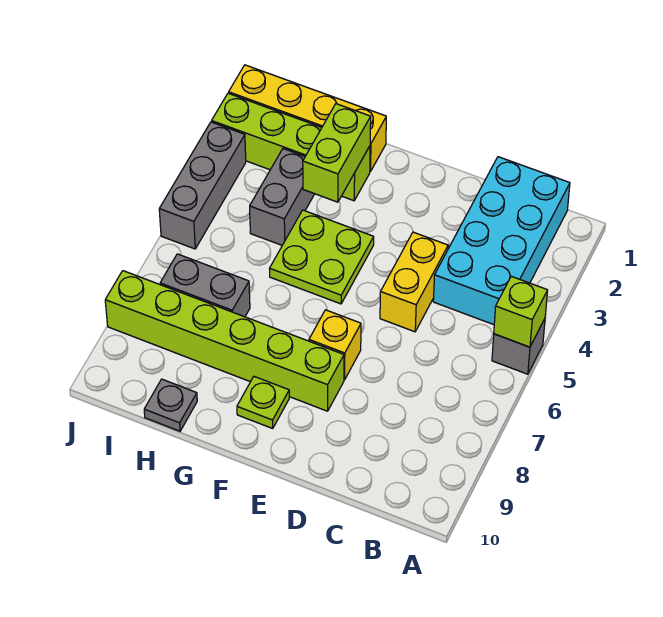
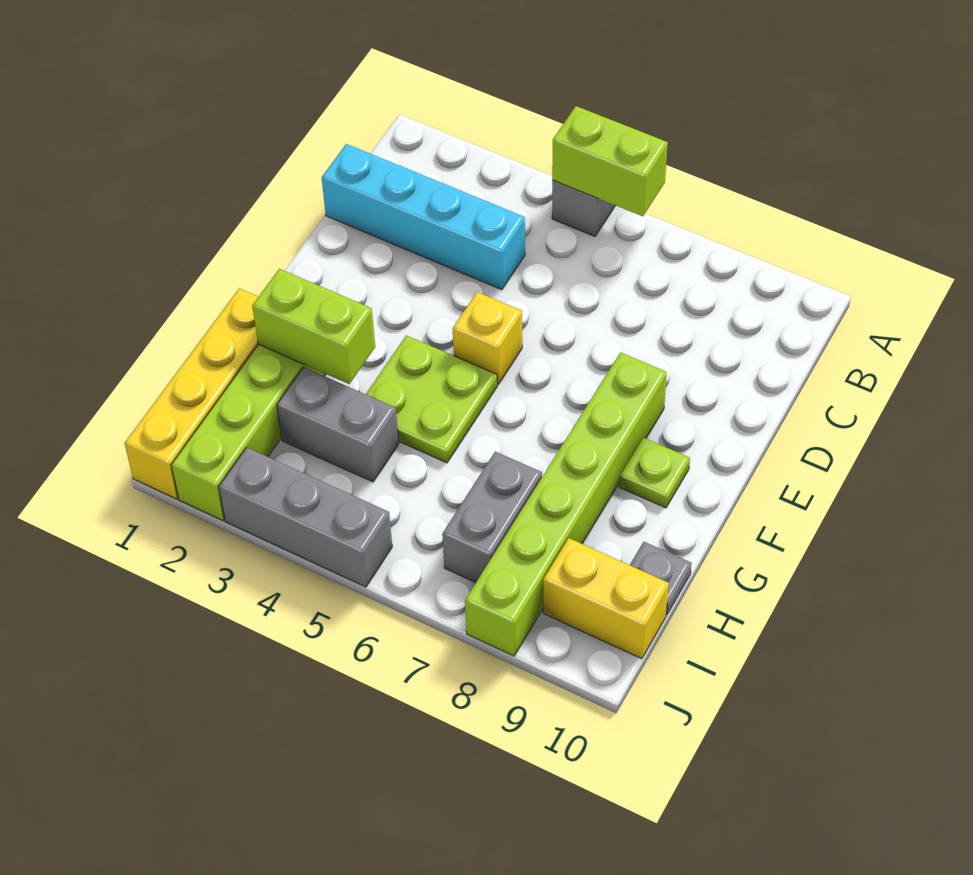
lime 1x1 brick [494,276,548,347] -> lime 1x2 brick [552,106,668,216]
cyan 2x4 brick [433,157,570,325] -> cyan 1x4 brick [322,144,525,290]
yellow 1x2 brick [380,232,448,332] -> yellow 1x2 brick moved to [543,538,669,659]
yellow 1x1 brick [309,310,361,380] -> yellow 1x1 brick moved to [453,292,522,384]

